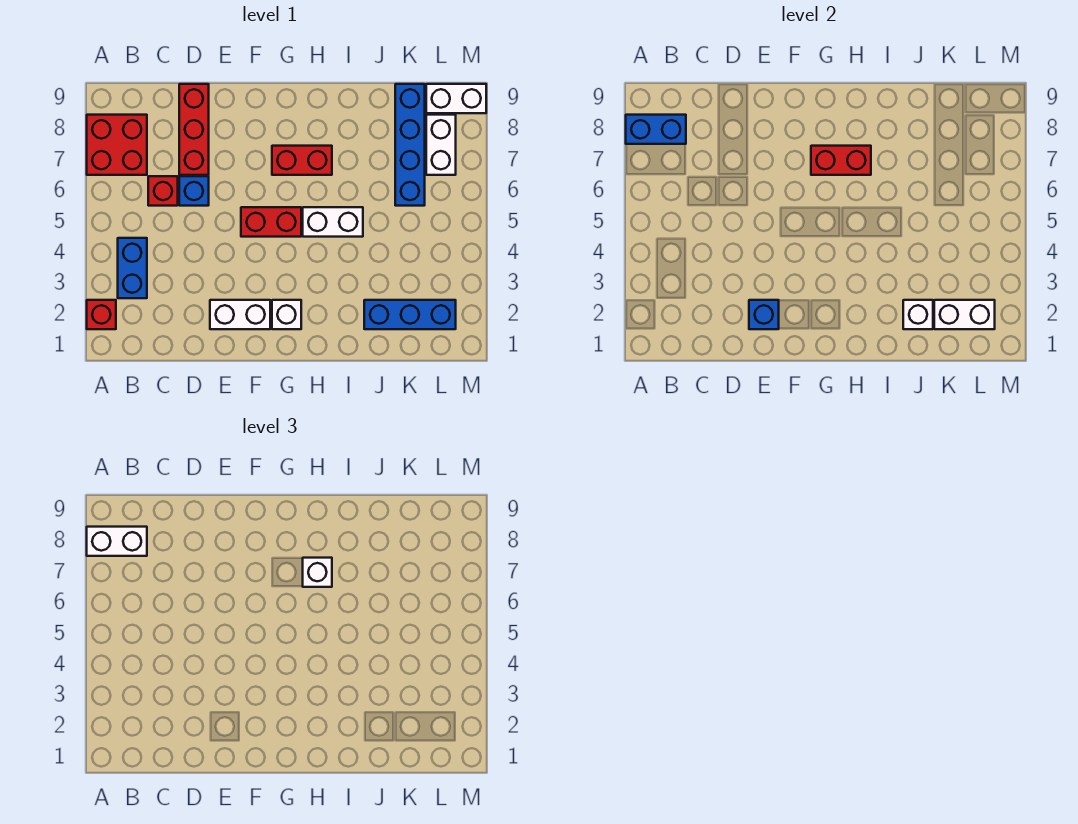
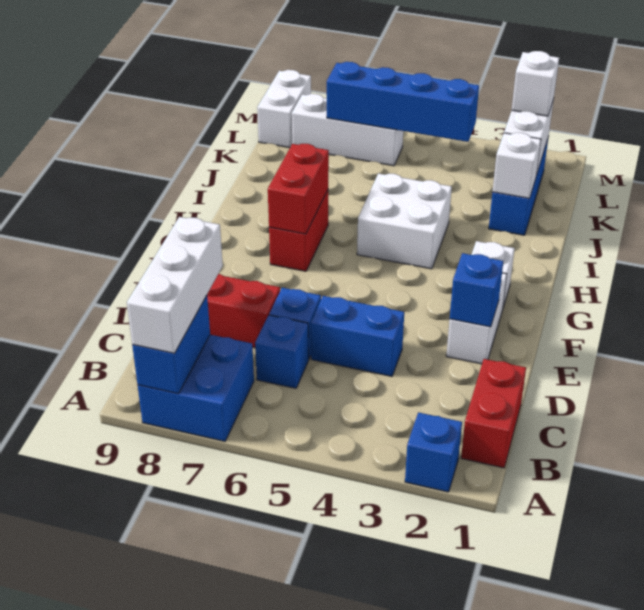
red 1x1 brick [87,300,116,329] -> blue 1x1 brick [405,412,462,492]
red 2x2 brick [87,115,147,175] -> blue 2x2 brick [138,335,254,441]
white 1x2 brick [87,527,147,556] -> white 1x3 brick [127,217,223,353]
blue 1x2 brick [118,238,147,298] -> blue 1x2 brick moved to [311,296,404,376]
red 1x1 brick [148,176,178,206] -> blue 1x1 brick [255,315,309,388]
red 1x2 brick [241,207,301,237] -> red 1x2 brick moved to [461,359,526,468]
white 1x2 brick [303,207,363,237] -> white 2x2 brick [357,173,452,269]
white 1x1 brick [303,558,332,587] -> white 1x1 brick moved to [512,51,559,116]
blue 1x4 brick [395,84,425,206] -> blue 1x4 brick moved to [327,62,479,142]
white 1x2 brick [426,115,456,175] -> white 1x3 brick [292,94,403,166]

